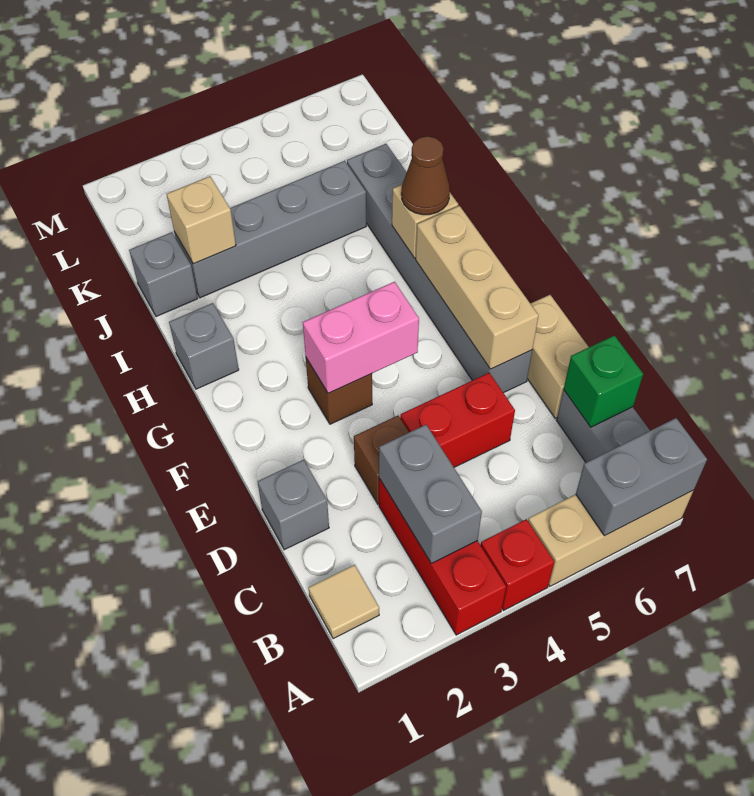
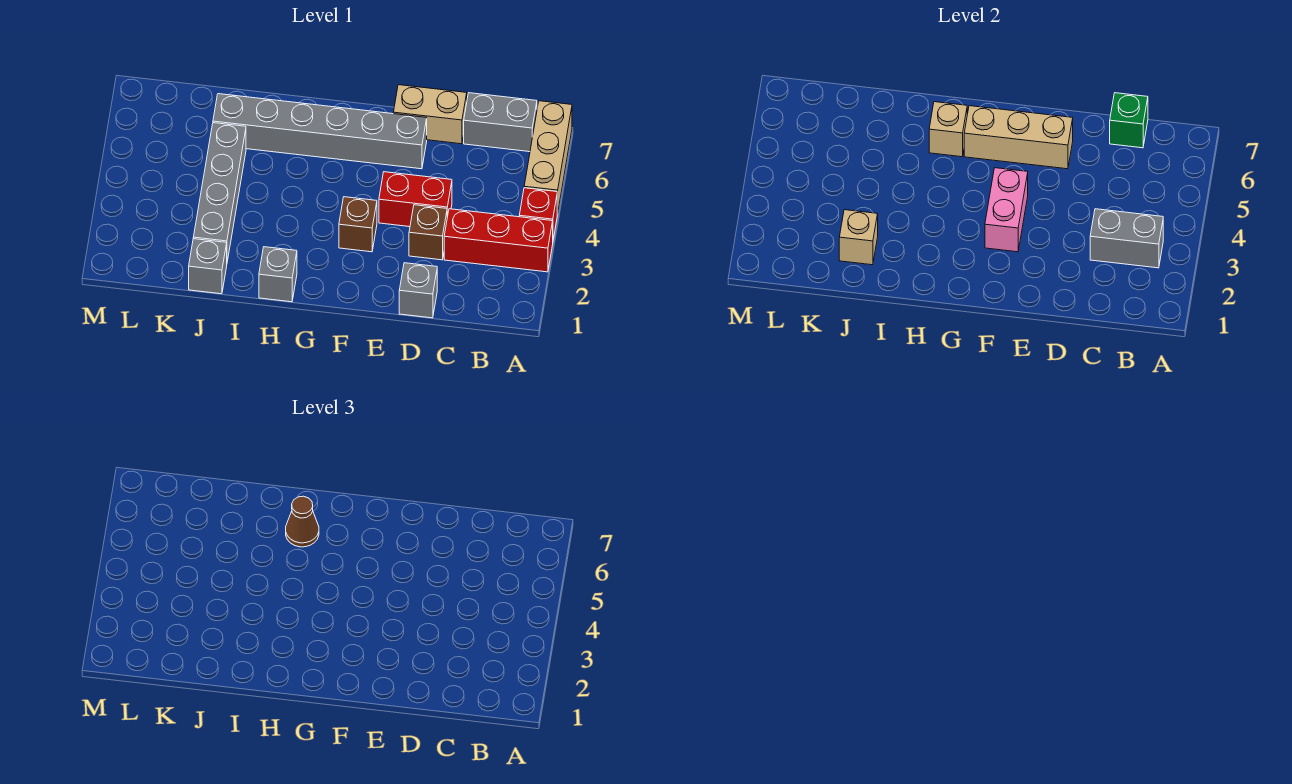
grey 1x2 brick [576,418,707,536] -> none
tan 1x1 tile [309,565,379,639] -> none
red 1x2 brick [400,373,515,467] -> red 1x2 brick turned to [379,172,452,227]

